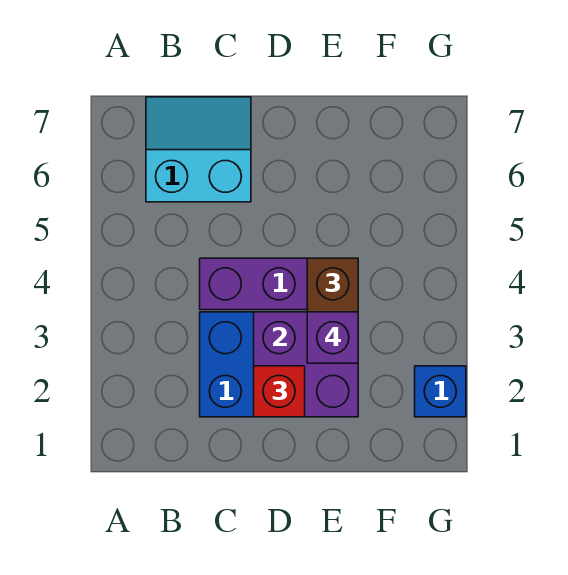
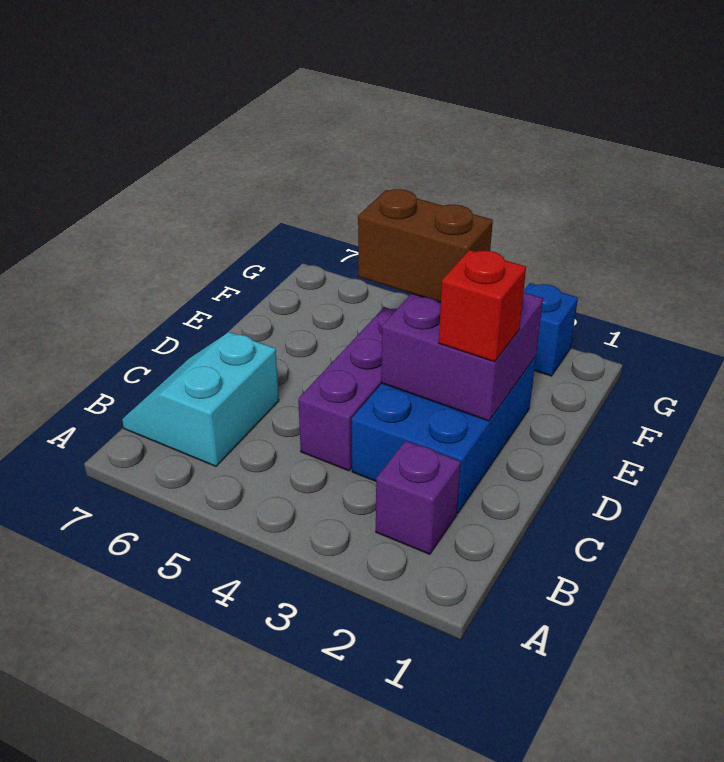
purple 1x1 brick [307,312,358,363] -> purple 1x1 brick moved to [376,441,461,554]

